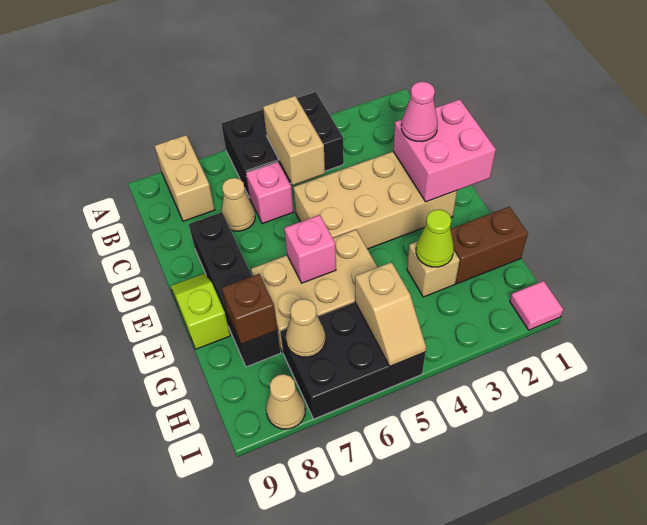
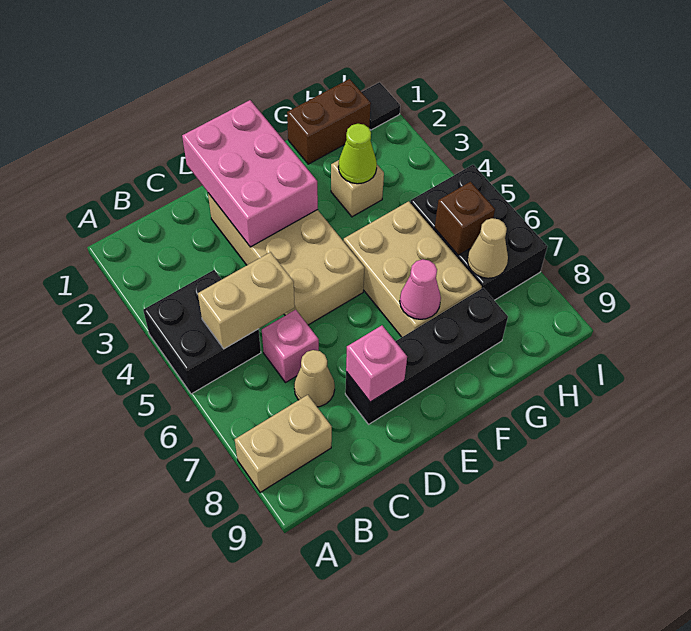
black 2x3 brick [221,92,344,198] -> black 2x2 brick [143,270,261,394]
pink 2x2 brick [393,99,496,202] -> pink 2x3 brick [182,100,318,247]
pink 1x1 cone [401,82,438,141] -> pink 1x1 cone moved to [400,259,441,319]
lime 1x2 slope [171,274,230,349] -> none
pink 1x1 brick [284,215,336,283] -> pink 1x1 brick moved to [346,325,407,402]
brown 1x2 brick [450,207,528,284] -> brown 1x2 brick turned to [287,79,371,164]
brown 1x1 brick [222,274,278,344] -> brown 1x1 brick moved to [435,182,495,255]
tan 1x2 slope [355,262,426,366] -> none
pink 1x1 tile [510,281,563,330] -> black 1x1 tile [362,82,400,130]
tan 1x1 cone [266,374,305,429] -> none

